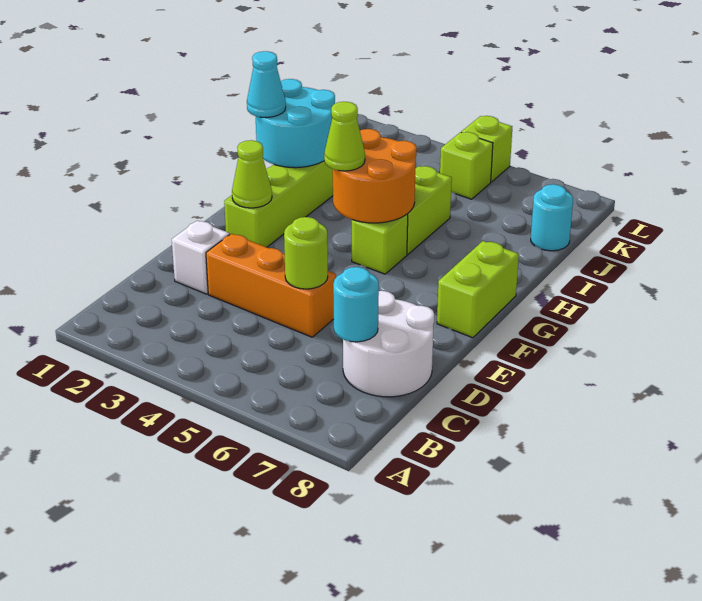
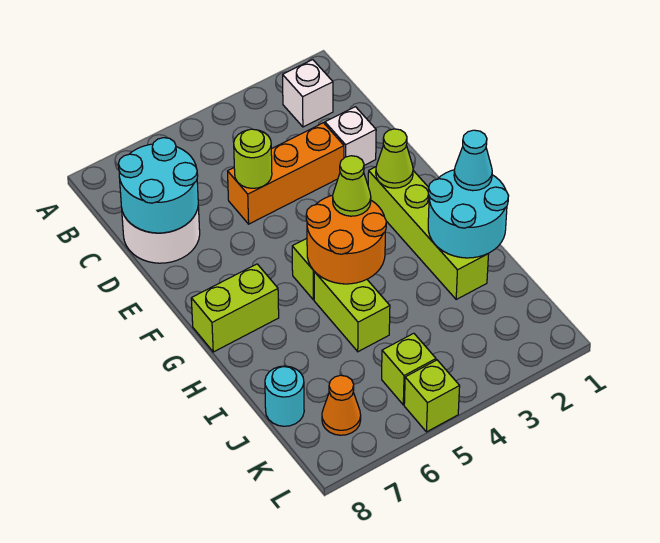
none -> white 1x1 brick [283,60,333,127]
cyan 1x1 round brick [333,267,379,342] -> cyan 2x2 round brick [118,138,198,233]
lime 1x2 brick [437,241,519,338] -> lime 1x2 brick turned to [191,264,279,352]
none -> orange 1x1 cone [322,375,361,435]

